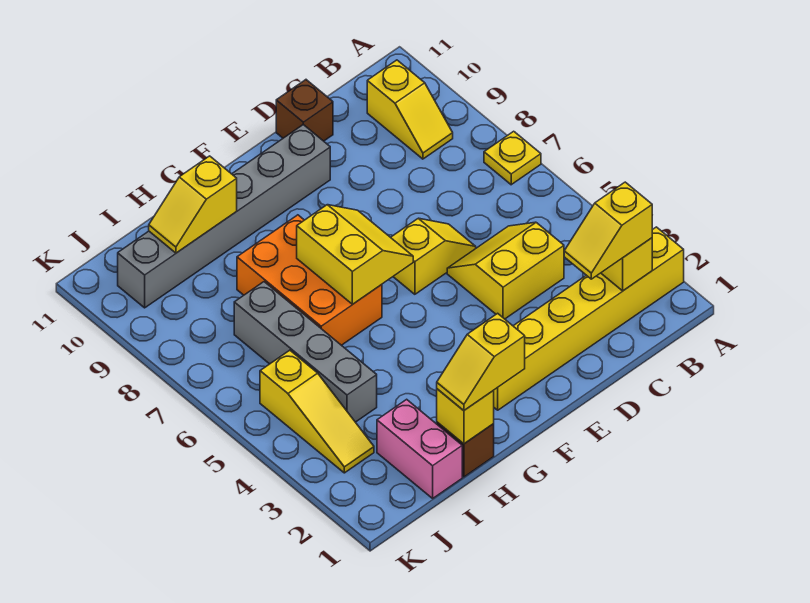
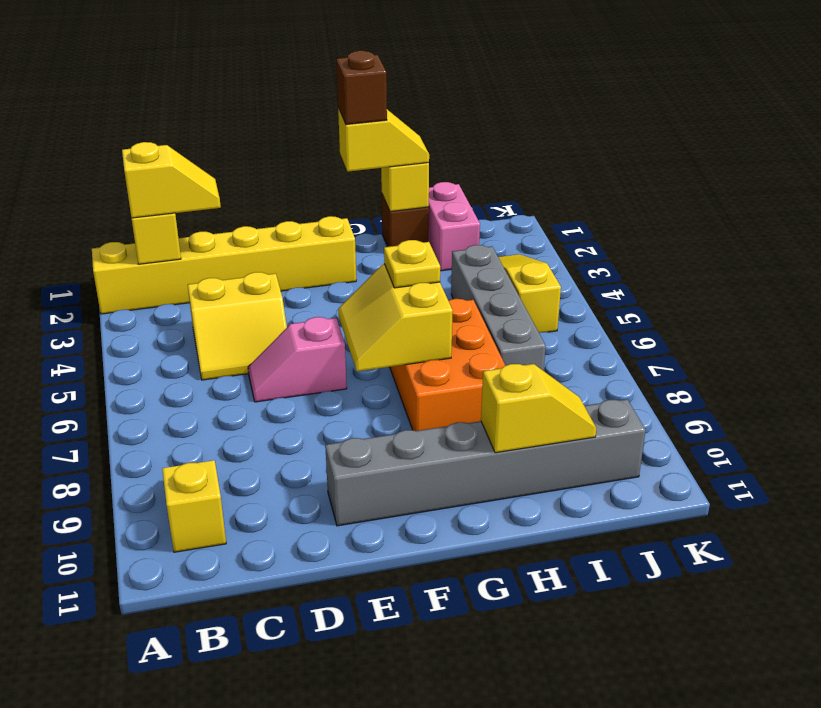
yellow 1x1 plate [484,131,541,185] -> yellow 1x1 plate moved to [384,240,440,288]
yellow 1x2 slope [391,218,476,294] -> pink 1x2 slope [248,317,347,402]
brown 1x1 brick [276,80,333,141] -> brown 1x1 brick moved to [336,51,387,125]

